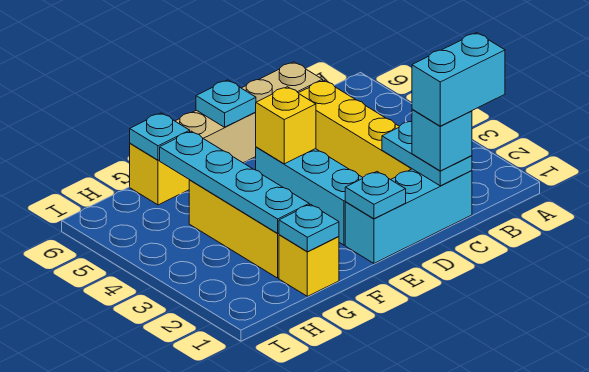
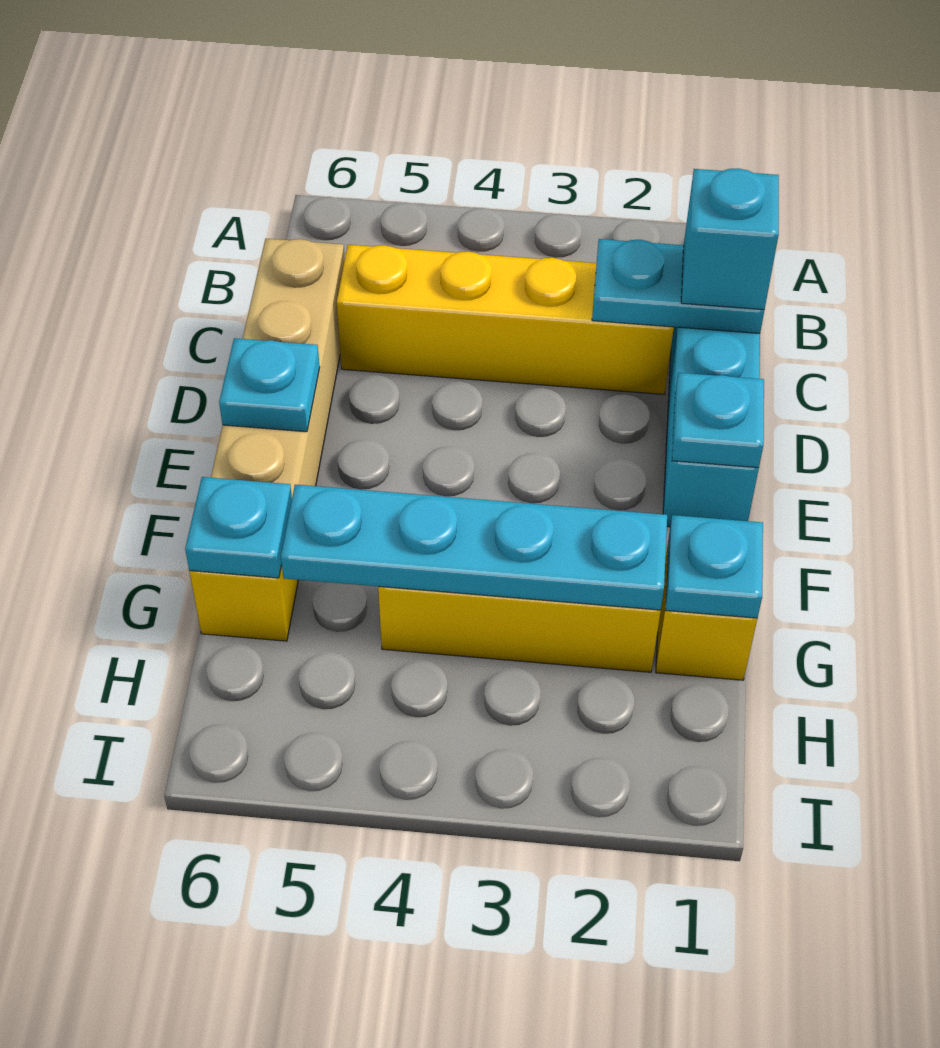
cyan 1x2 brick [412,33,505,126] -> none
cyan 1x3 brick [256,147,363,245] -> none
yellow 1x1 brick [256,87,316,164] -> none

